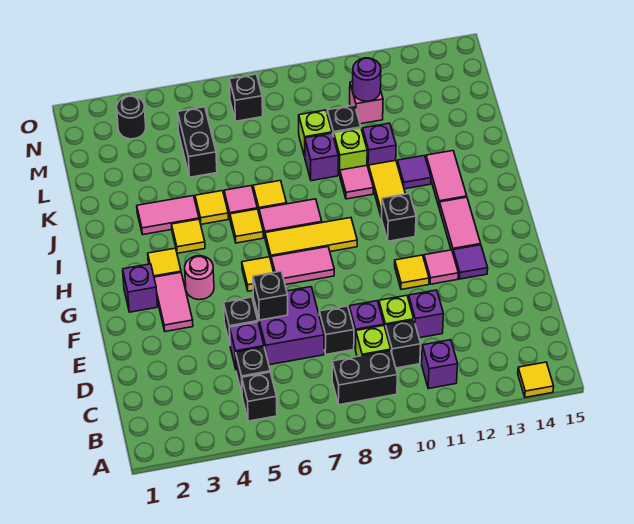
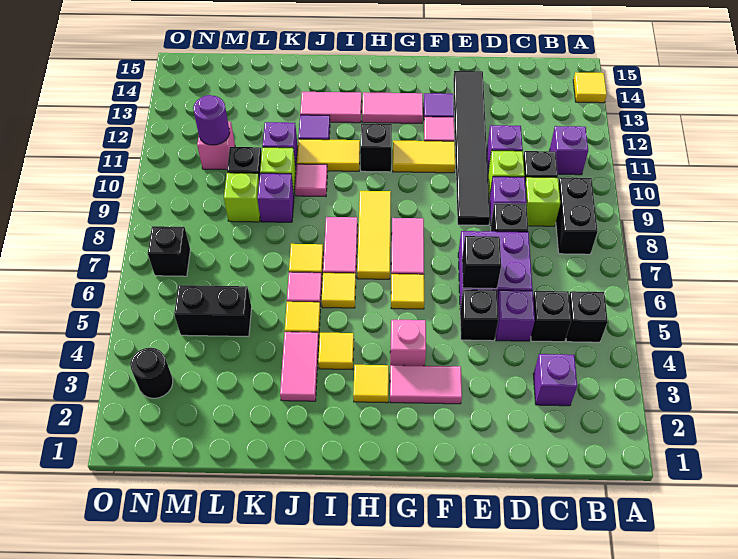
none -> black 1x6 tile [453,71,490,225]
yellow 1x1 tile [395,255,429,290] -> yellow 1x2 tile [393,140,455,173]
purple 1x1 brick [123,264,157,312] -> purple 1x1 brick moved to [533,354,577,406]
pink 1x1 round brick [185,256,214,300] -> pink 1x1 brick [390,320,426,366]

